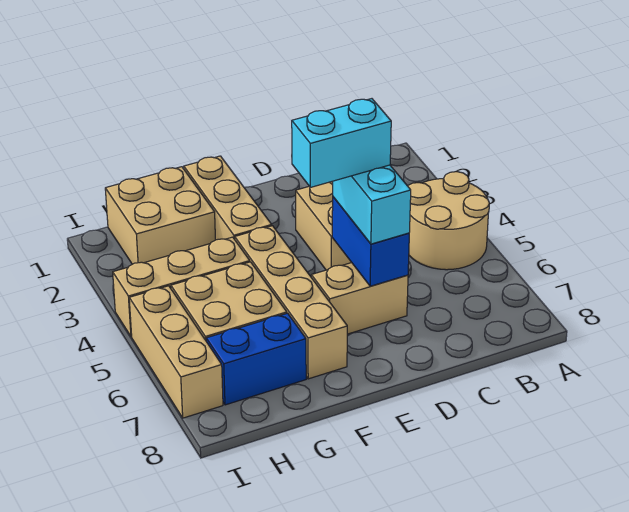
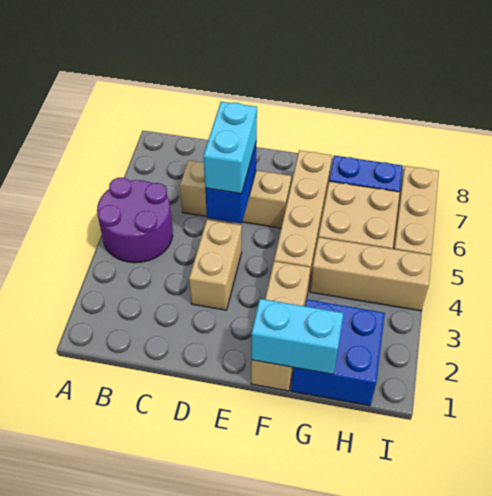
tan 2x2 round brick [408,172,489,270] -> purple 2x2 round brick [97,178,173,263]
cyan 1x2 brick [292,99,391,187] -> cyan 1x2 brick moved to [251,299,343,374]
tan 1x2 brick [311,263,408,334] -> tan 1x3 brick [180,160,291,228]
tan 2x2 brick [105,167,215,264] -> blue 2x2 brick [291,300,385,406]

